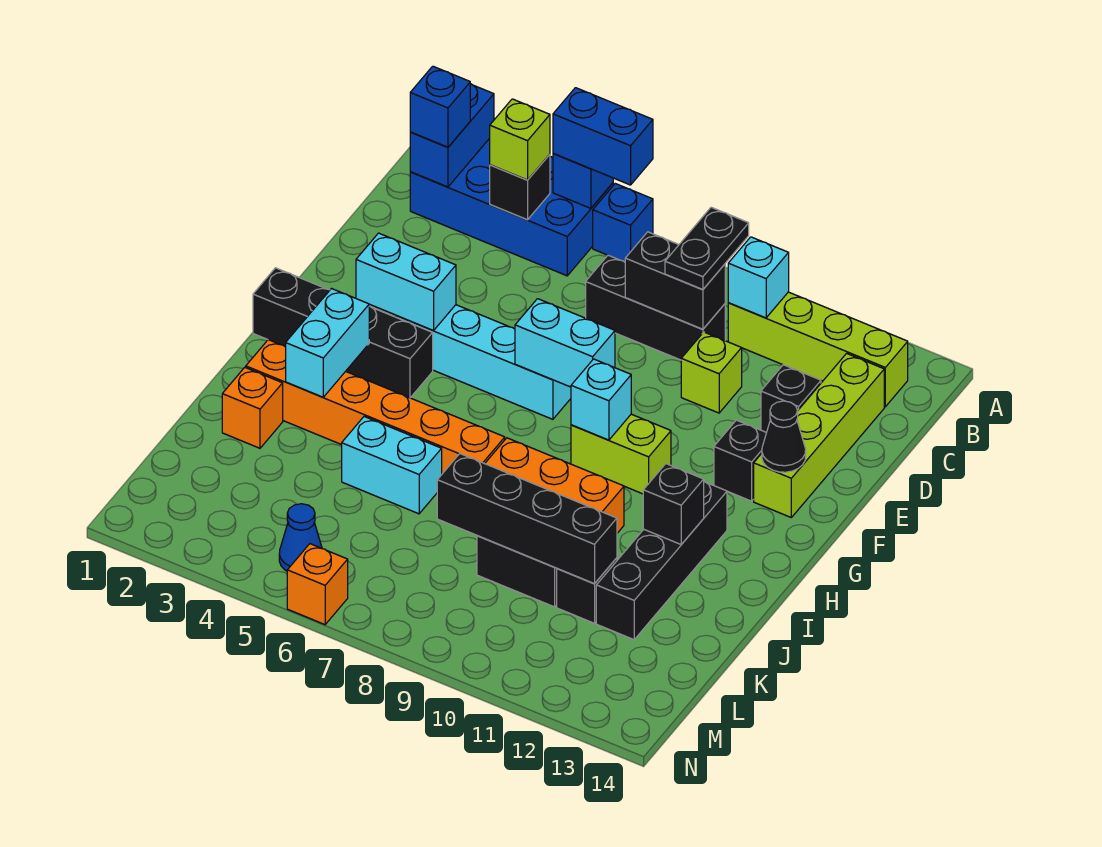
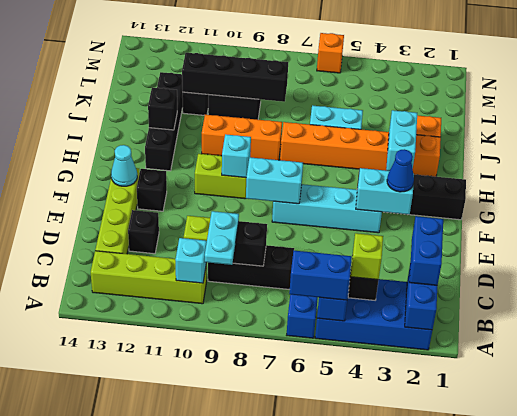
blue 1x1 brick [410,66,470,147] -> blue 1x2 brick [409,216,443,285]
black 1x2 plate [665,207,749,290] -> cyan 1x2 plate [205,211,239,265]
black 1x1 cone [762,401,806,472] -> cyan 1x1 cone [111,145,137,186]
blue 1x1 cone [279,504,322,571] -> blue 1x1 cone moved to [387,149,414,192]

